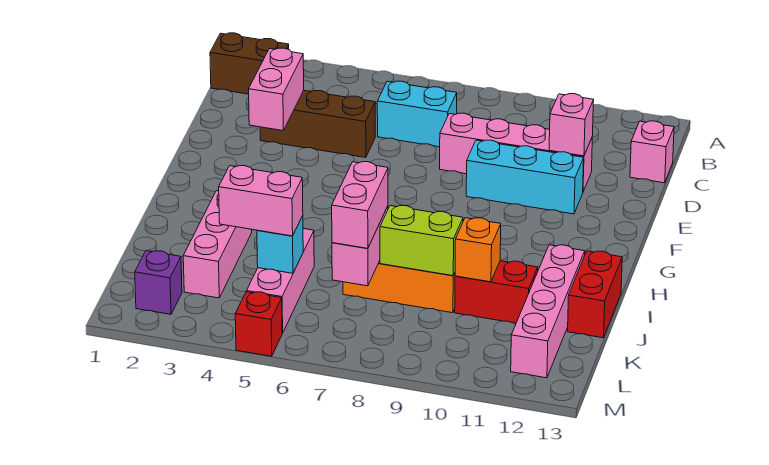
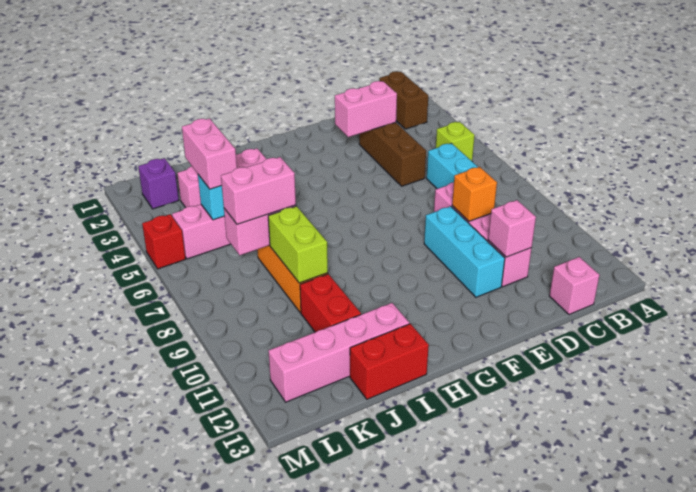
none -> lime 1x1 brick [436,122,475,161]
orange 1x1 brick [455,218,501,282] -> orange 1x1 brick moved to [452,167,497,221]

